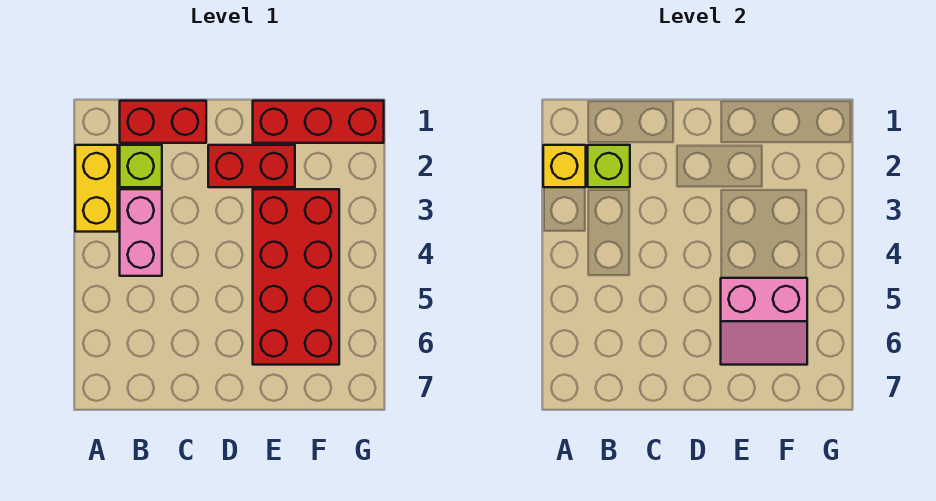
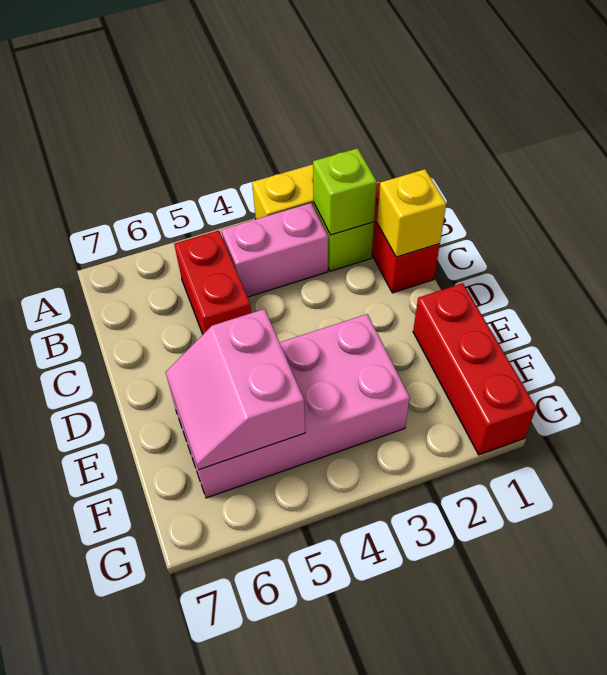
yellow 1x1 brick [543,145,586,187] -> yellow 1x1 brick moved to [377,169,446,257]
red 1x2 brick [208,145,295,187] -> red 1x2 brick moved to [174,230,251,334]
red 2x4 brick [253,189,339,365] -> pink 2x4 brick [169,314,410,498]

